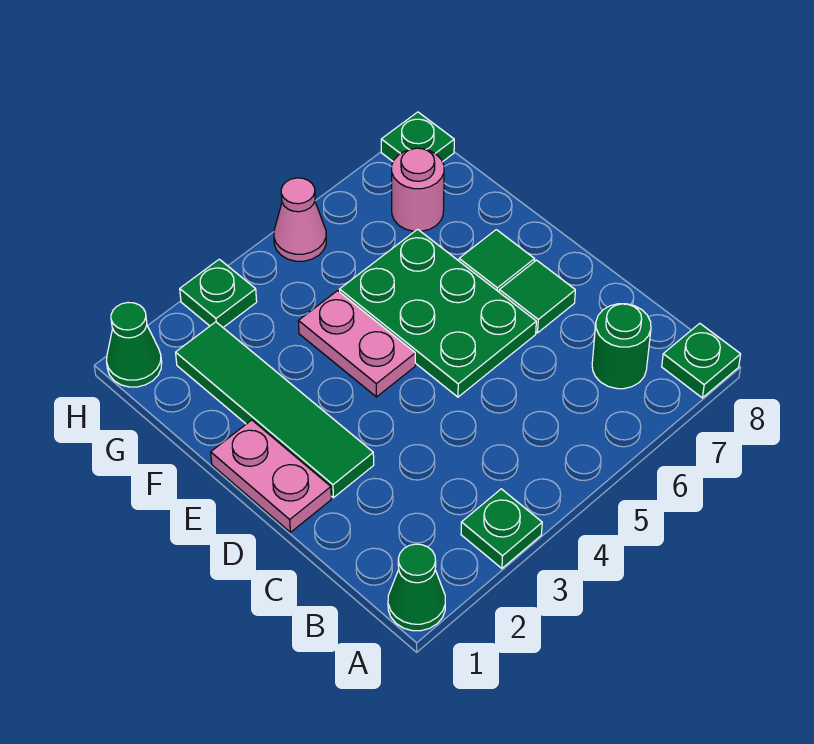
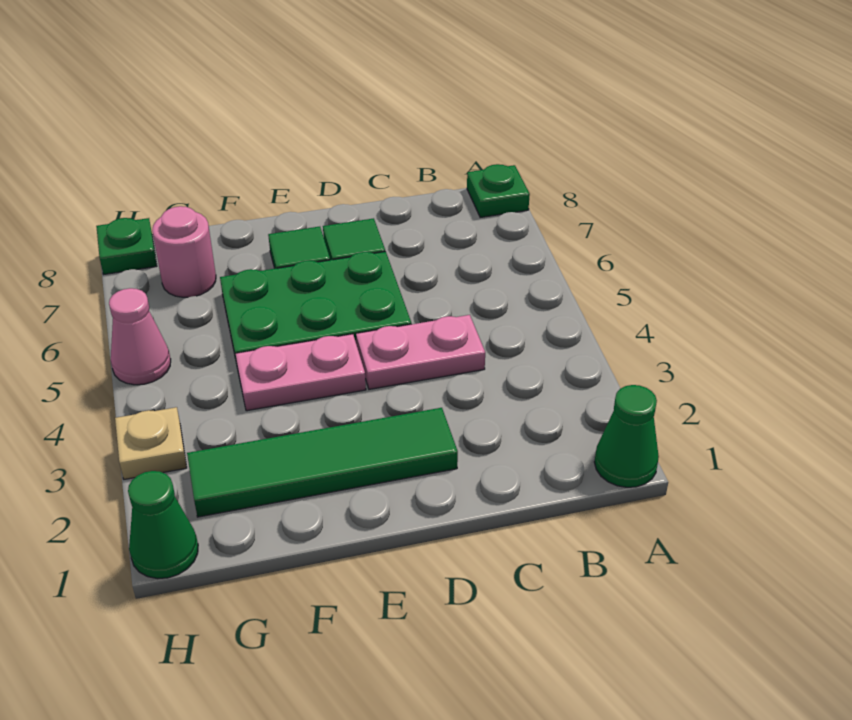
green 1x1 plate [461,489,542,568] -> none
green 1x1 round brick [592,304,651,389] -> none
pink 1x2 plate [211,420,331,532] -> pink 1x2 plate moved to [356,315,485,389]
green 1x1 plate [180,259,257,327] -> tan 1x1 plate [115,407,187,479]

